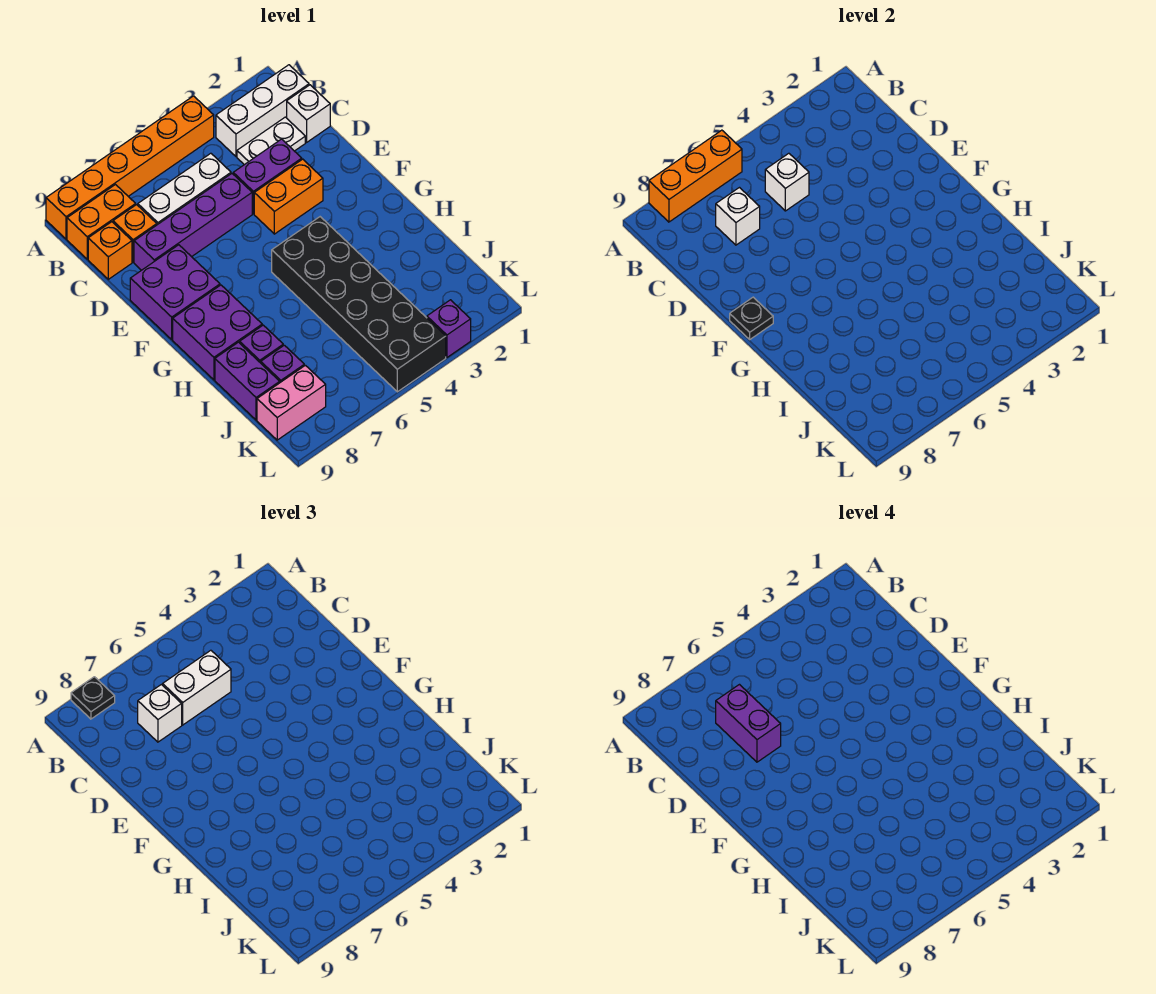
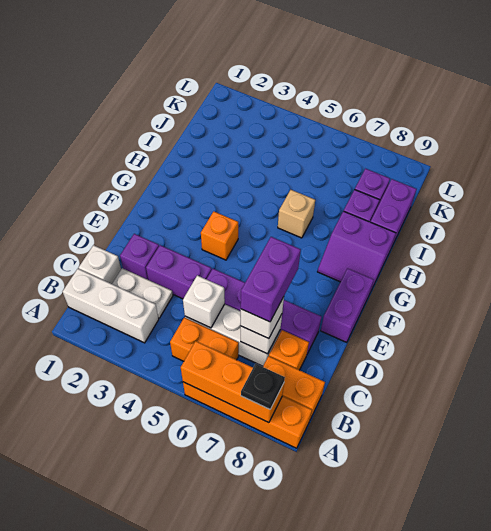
orange 1x6 brick [46,96,214,239] -> orange 1x4 brick [183,382,312,448]
white 1x2 brick [163,650,231,725] -> none
orange 1x1 brick [88,222,132,279] -> orange 1x1 brick moved to [201,212,238,260]
orange 1x2 brick [254,159,323,234] -> orange 1x2 brick moved to [170,317,239,361]
purple 2x2 brick [130,245,220,339] -> purple 1x2 brick [321,268,374,342]
black 1x1 plate [730,297,773,339] -> none
black 2x6 brick [272,217,446,392] -> none
purple 2x2 brick [173,285,262,380] -> purple 2x2 slope [318,211,396,292]
none -> tan 1x1 brick [278,190,315,238]
pink 1x2 brick [257,365,326,440] -> none
purple 1x1 brick [427,300,471,357] -> purple 1x1 brick moved to [120,234,159,280]

